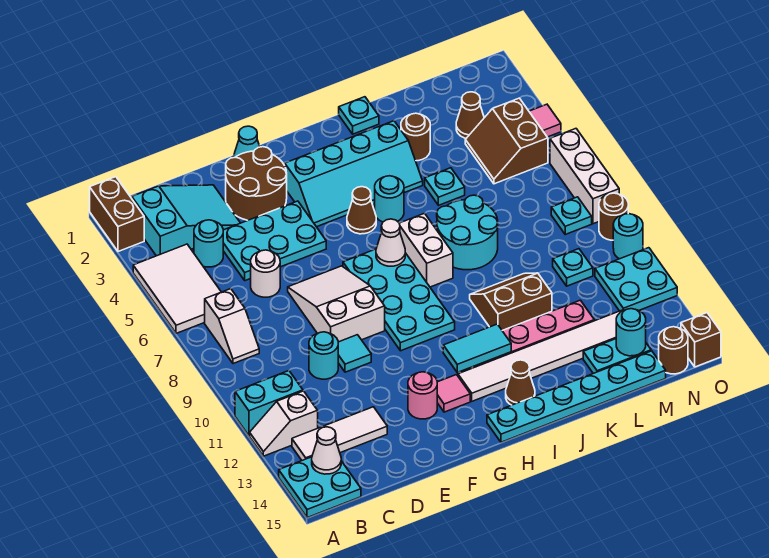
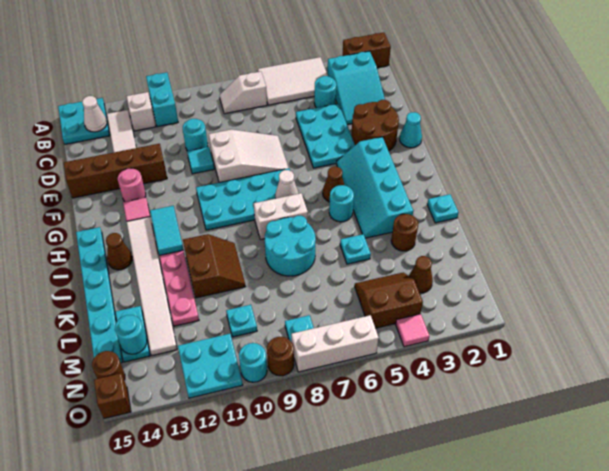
white 1x1 round brick [251,250,280,297] -> none
none -> brown 1x4 brick [64,144,167,198]

